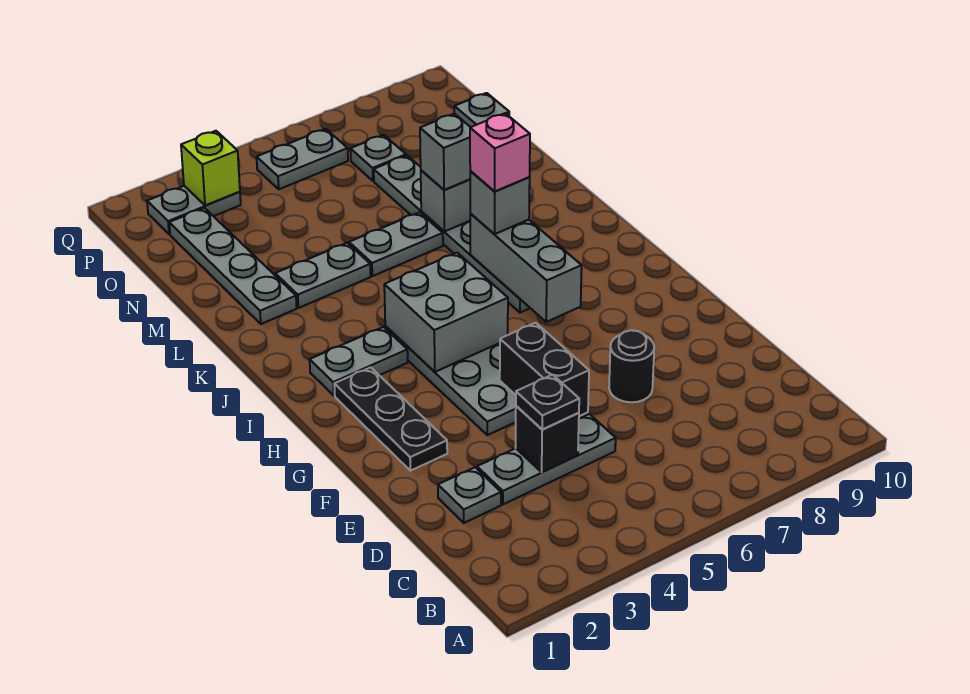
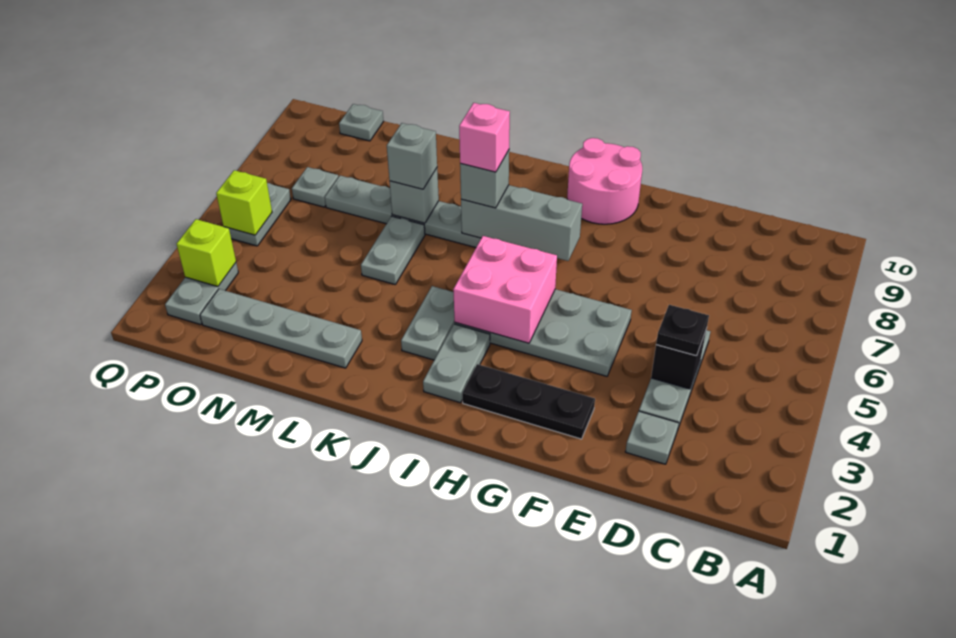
black 1x2 brick [500,323,589,416] -> none
black 1x1 round brick [609,330,654,402] -> none
none -> pink 2x2 round brick [567,138,642,224]
grey 2x2 brick [384,253,508,372] -> pink 2x2 brick [453,236,557,343]
grey 1x2 plate [275,243,371,308] -> grey 1x2 plate moved to [401,286,455,360]
none -> lime 1x1 brick [216,170,272,235]

